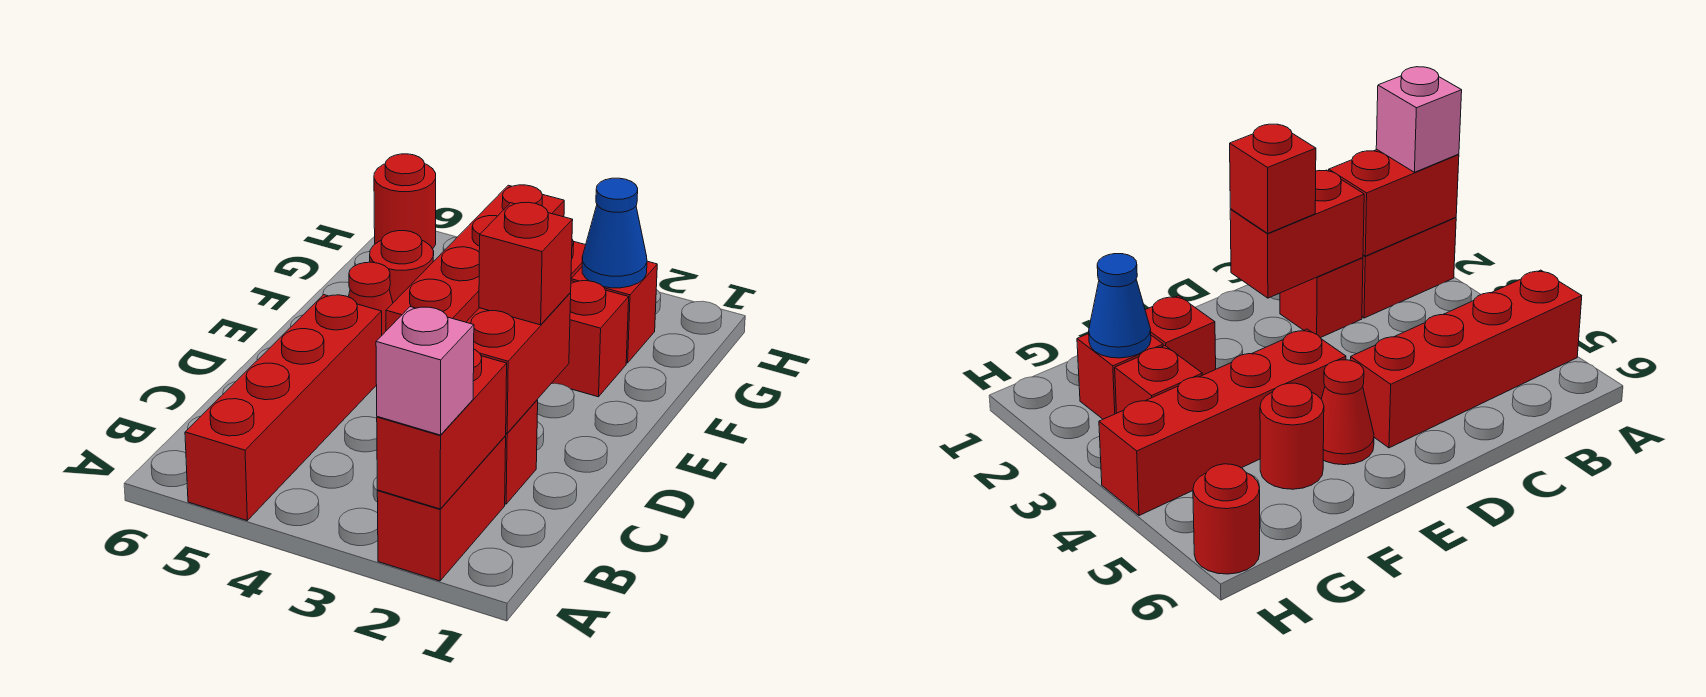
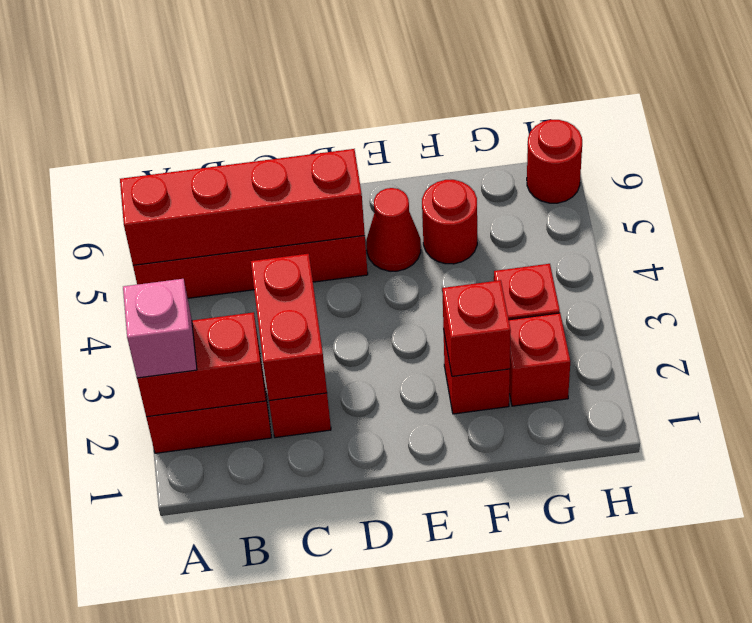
red 1x2 brick [466,293,571,433] -> red 1x2 brick turned to [251,254,327,401]
red 1x1 brick [479,202,573,325] -> red 1x1 brick moved to [442,280,511,376]
red 1x4 brick [386,185,564,331] -> red 1x4 brick moved to [120,149,365,265]
blue 1x1 cone [582,178,647,288] -> none

